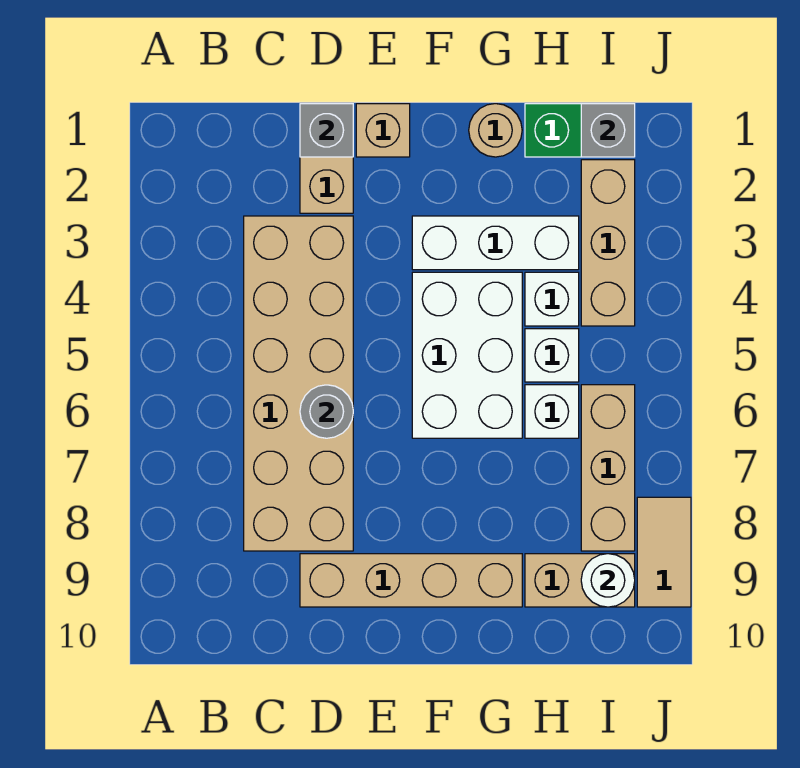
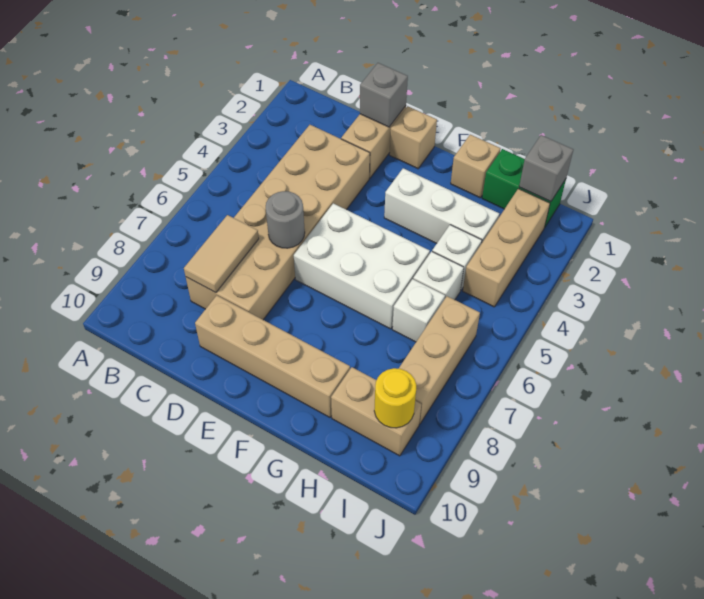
white 2x3 brick [412,272,522,438] -> white 2x3 brick turned to [294,203,430,329]
tan 1x1 round brick [469,104,522,157] -> tan 1x1 brick [451,135,500,198]
white 1x1 round brick [581,554,635,607] -> yellow 1x1 round brick [374,368,416,428]
tan 1x2 tile [637,497,691,607] -> tan 1x2 tile moved to [184,215,259,293]

